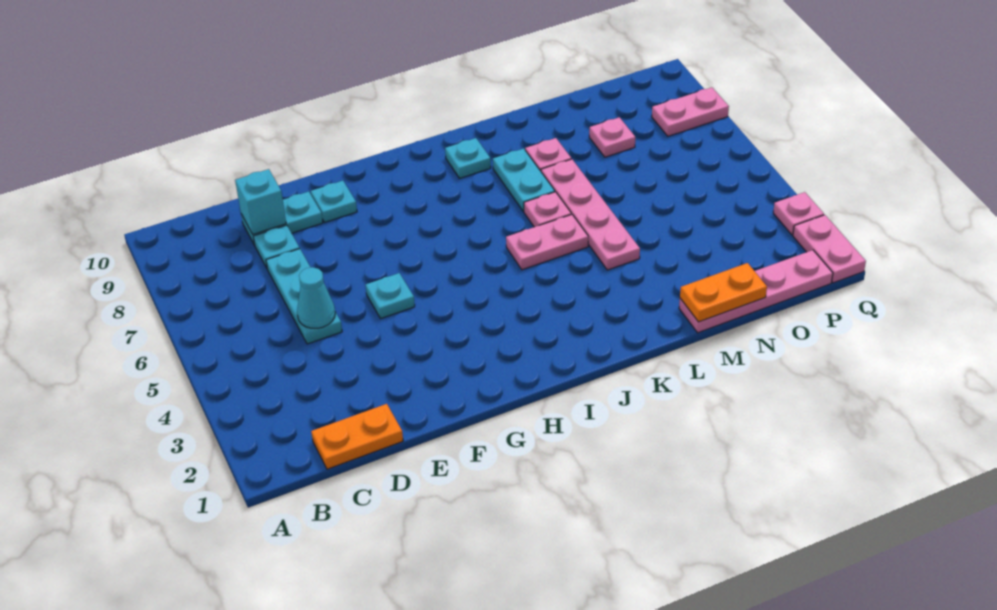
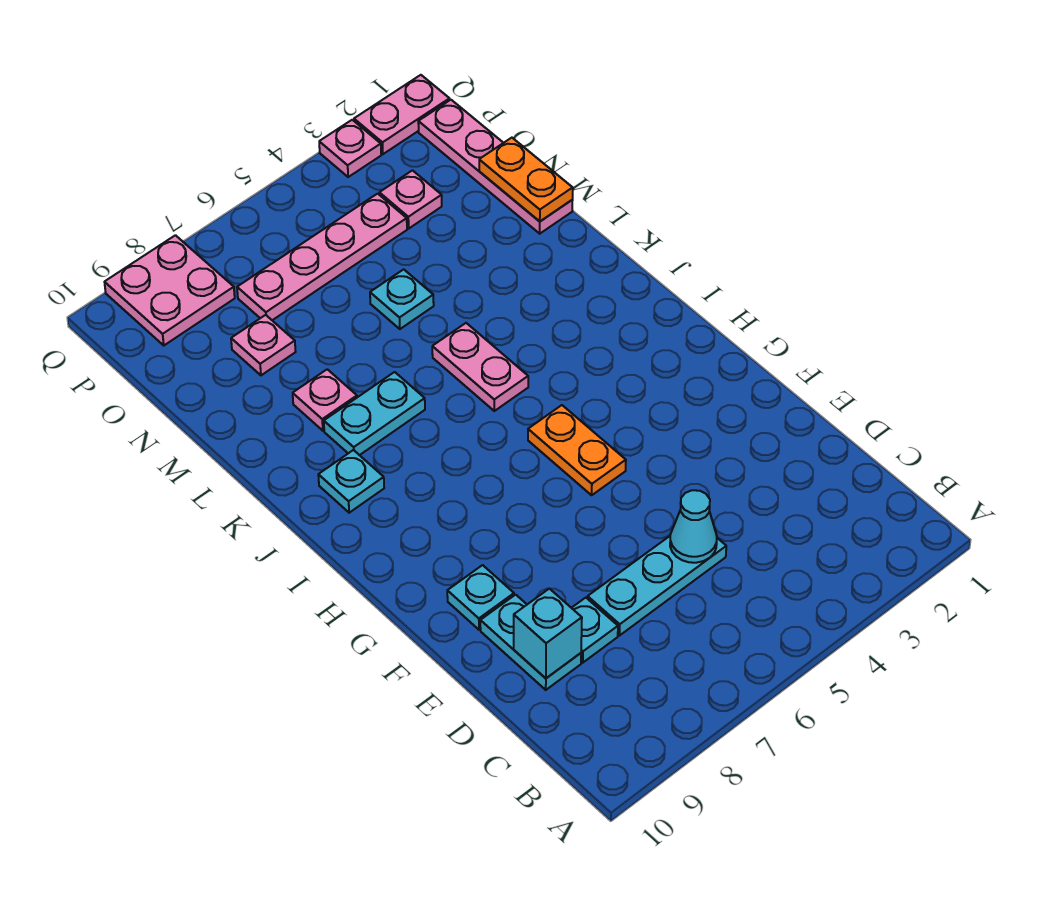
orange 1x2 plate [311,404,403,469] -> orange 1x2 plate moved to [528,405,626,495]
cyan 1x1 plate [366,273,415,319] -> cyan 1x1 plate moved to [370,269,434,329]
pink 1x1 plate [524,192,571,227] -> pink 1x1 plate moved to [379,170,442,228]
pink 1x4 plate [541,159,640,270] -> pink 1x4 plate moved to [237,194,407,320]
pink 1x2 plate [652,87,729,136] -> pink 2x2 plate [105,235,235,345]

